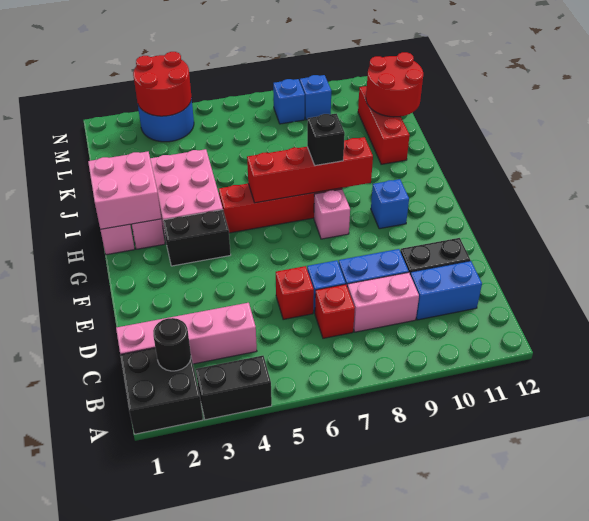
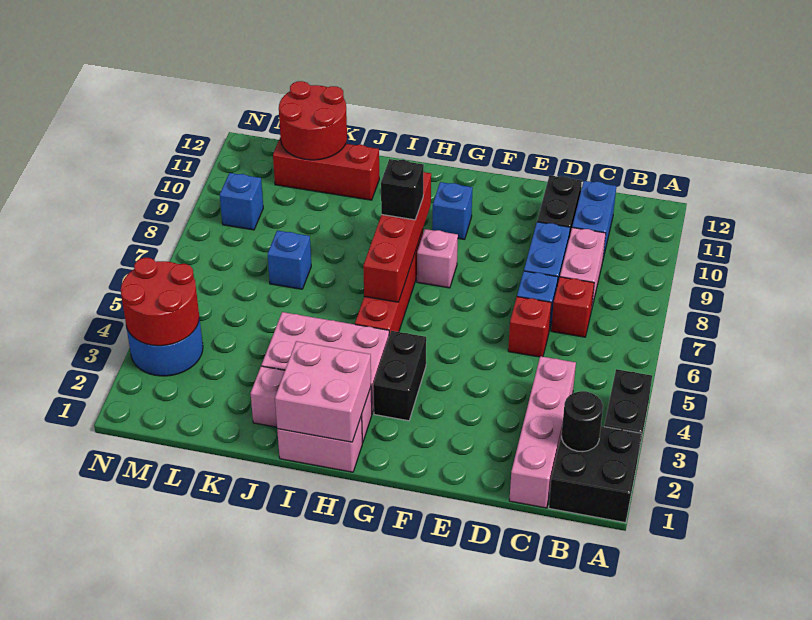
blue 1x1 brick [273,79,305,124] -> blue 1x1 brick moved to [268,231,311,289]

